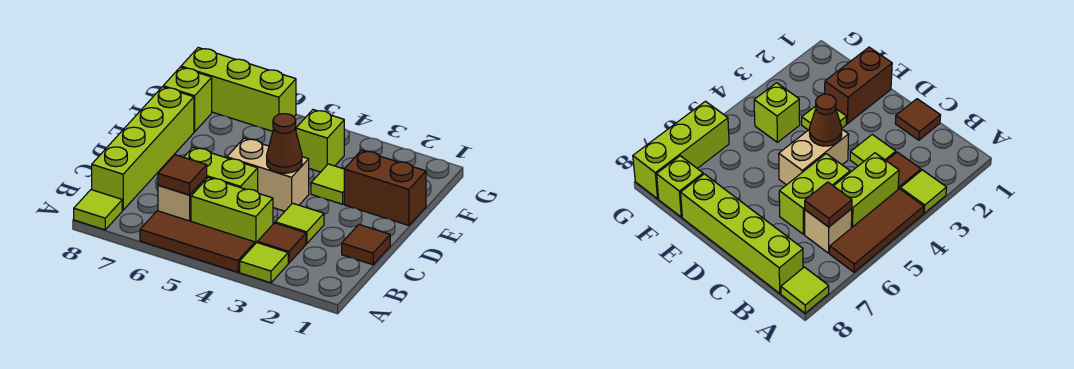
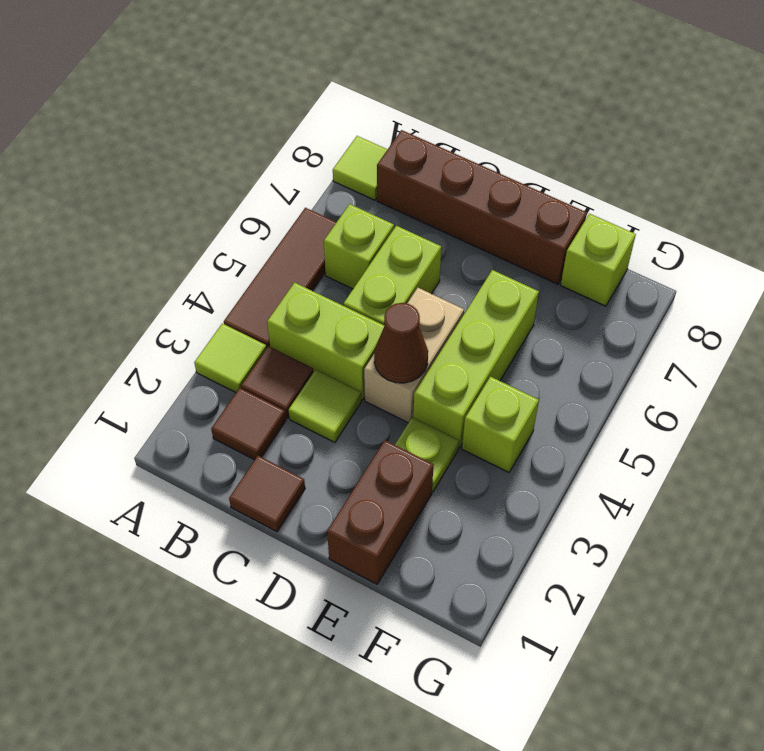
lime 1x2 brick [191,177,273,244] -> lime 1x2 brick turned to [267,282,384,400]
tan 1x1 brick [158,177,207,221] -> lime 1x1 brick [324,204,394,289]
brown 1x1 tile [158,155,207,195] -> brown 1x1 tile moved to [211,388,286,460]
lime 1x4 brick [92,87,194,210] -> brown 1x4 brick [377,130,587,284]
lime 1x1 tile [311,164,344,204] -> lime 1x1 plate [395,417,459,492]
lime 1x3 brick [181,48,296,131] -> lime 1x3 brick moved to [413,270,539,448]

